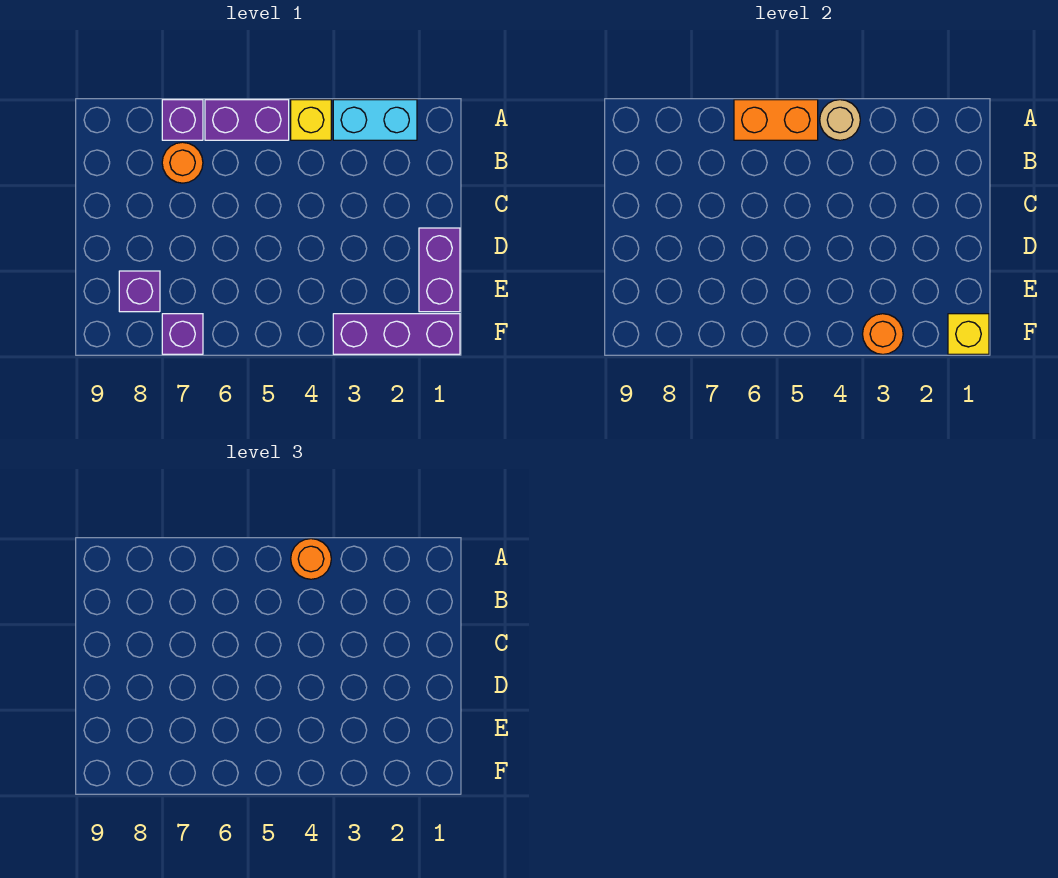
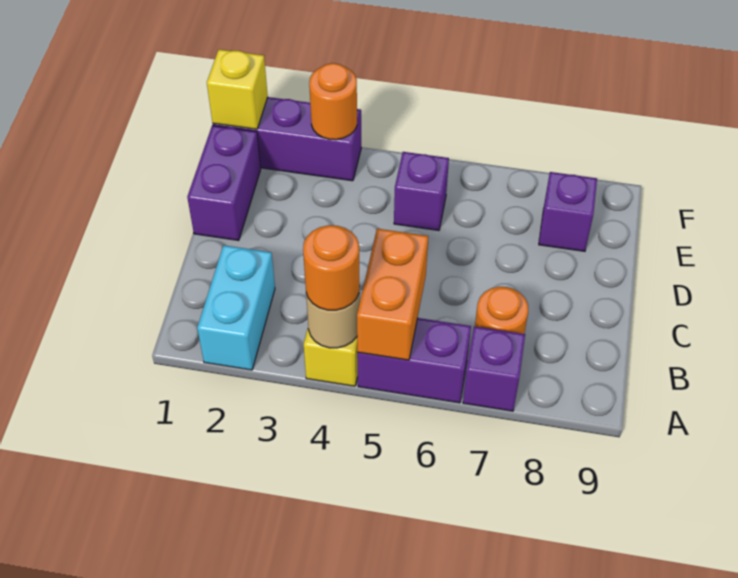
cyan 1x2 brick [333,100,417,140] -> cyan 1x2 brick turned to [197,245,275,370]
orange 1x2 brick [734,100,818,140] -> orange 1x2 brick turned to [357,229,428,360]
purple 1x1 brick [162,314,203,354] -> purple 1x1 brick moved to [394,152,449,230]

